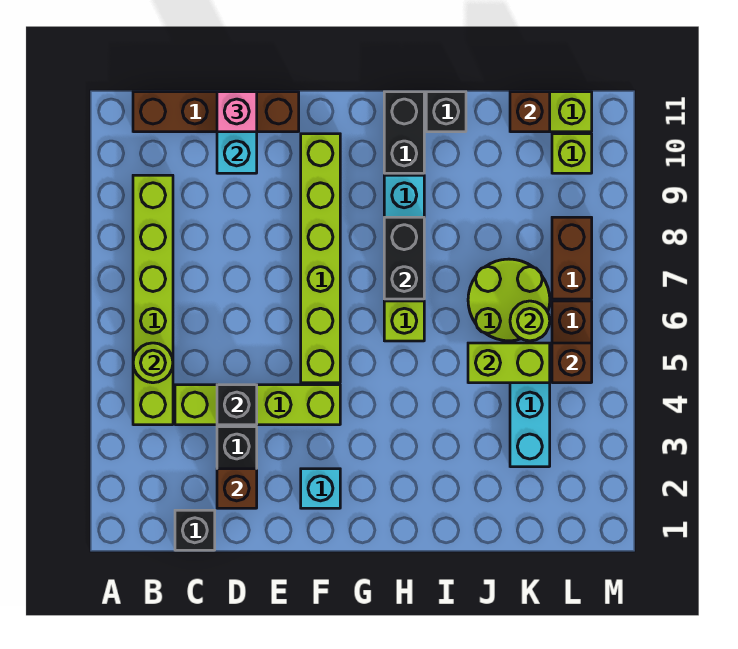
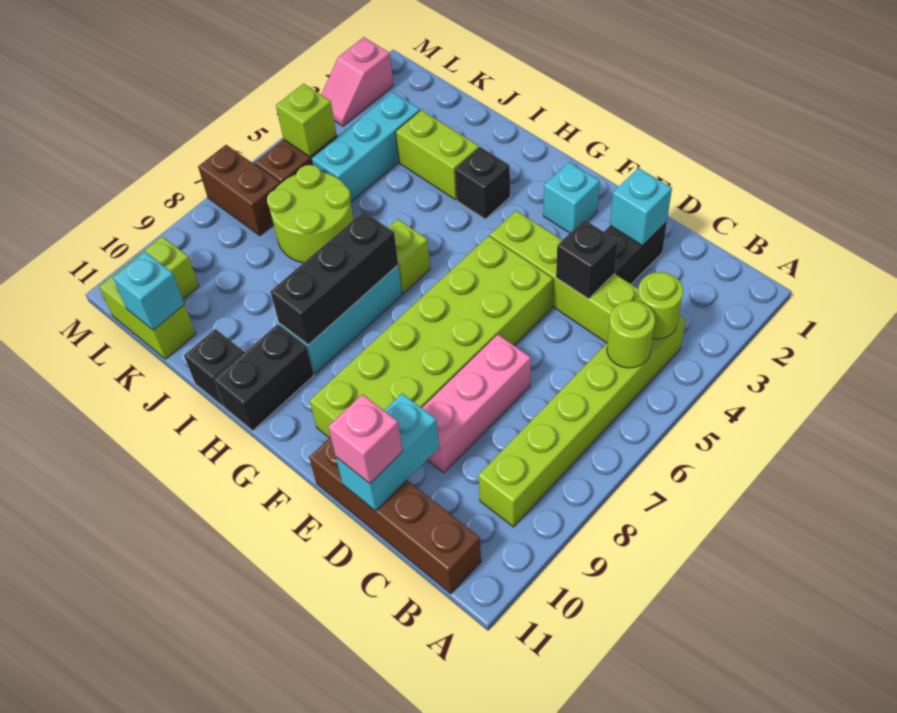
black 1x1 brick [175,510,215,550] -> black 1x1 brick moved to [455,147,510,219]
brown 1x1 brick [217,469,257,508] -> cyan 1x1 brick [610,168,672,245]
none -> pink 1x3 brick [422,335,531,473]
lime 1x6 brick [301,134,340,383] -> lime 2x6 brick [310,236,553,438]
black 1x2 brick [384,217,424,299] -> black 1x3 brick [270,212,398,345]
lime 1x2 brick [468,343,550,383] -> lime 1x2 brick moved to [396,110,479,200]
lime 1x1 round brick [510,301,550,341] -> lime 1x1 round brick moved to [637,272,683,339]
brown 1x1 brick [510,92,550,132] -> cyan 1x1 brick [113,252,184,330]
brown 1x1 brick [552,343,592,383] -> lime 1x1 brick [276,84,337,157]
brown 1x2 brick [552,217,592,299] -> brown 1x2 brick turned to [198,145,280,236]
none -> pink 1x2 slope [321,37,393,126]

